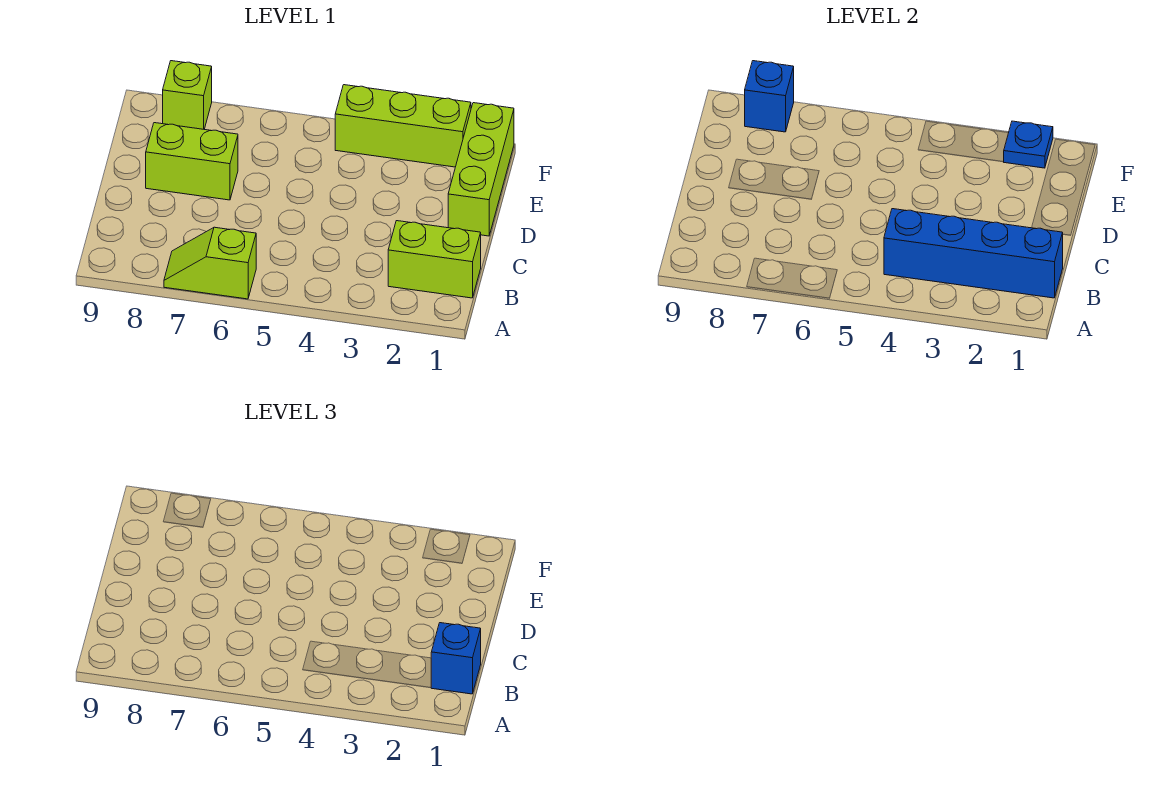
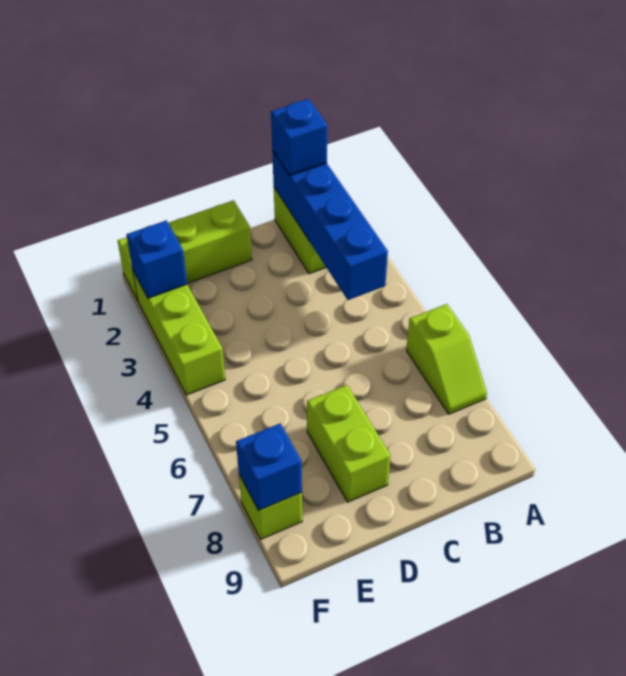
blue 1x1 plate [1004,121,1053,168] -> blue 1x1 brick [126,220,187,298]

